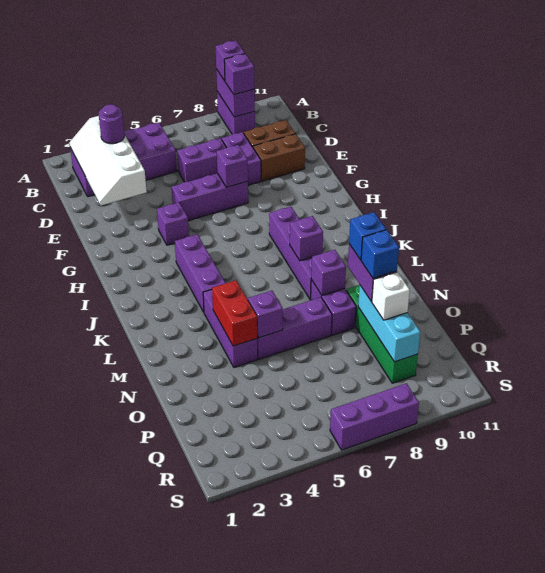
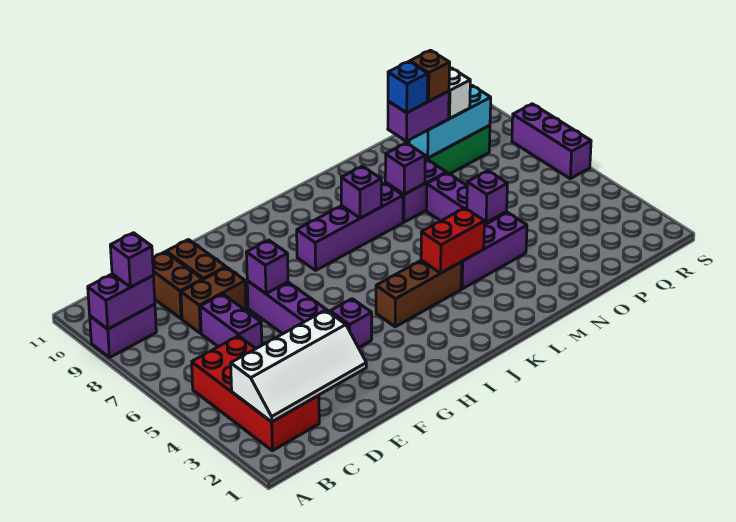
purple 1x1 brick [215,41,245,81] -> none
purple 2x4 brick [70,123,177,197] -> red 2x4 brick [192,336,319,451]
purple 1x1 round brick [99,104,125,144] -> none
purple 1x2 brick [222,132,261,185] -> brown 1x2 brick [181,267,246,333]
purple 1x3 brick [175,234,225,312] -> brown 1x3 brick [376,260,462,327]
red 1x2 brick [212,280,257,346] -> red 1x2 brick moved to [421,208,484,273]
blue 1x1 brick [361,230,399,278] -> brown 1x1 brick [410,50,450,101]

